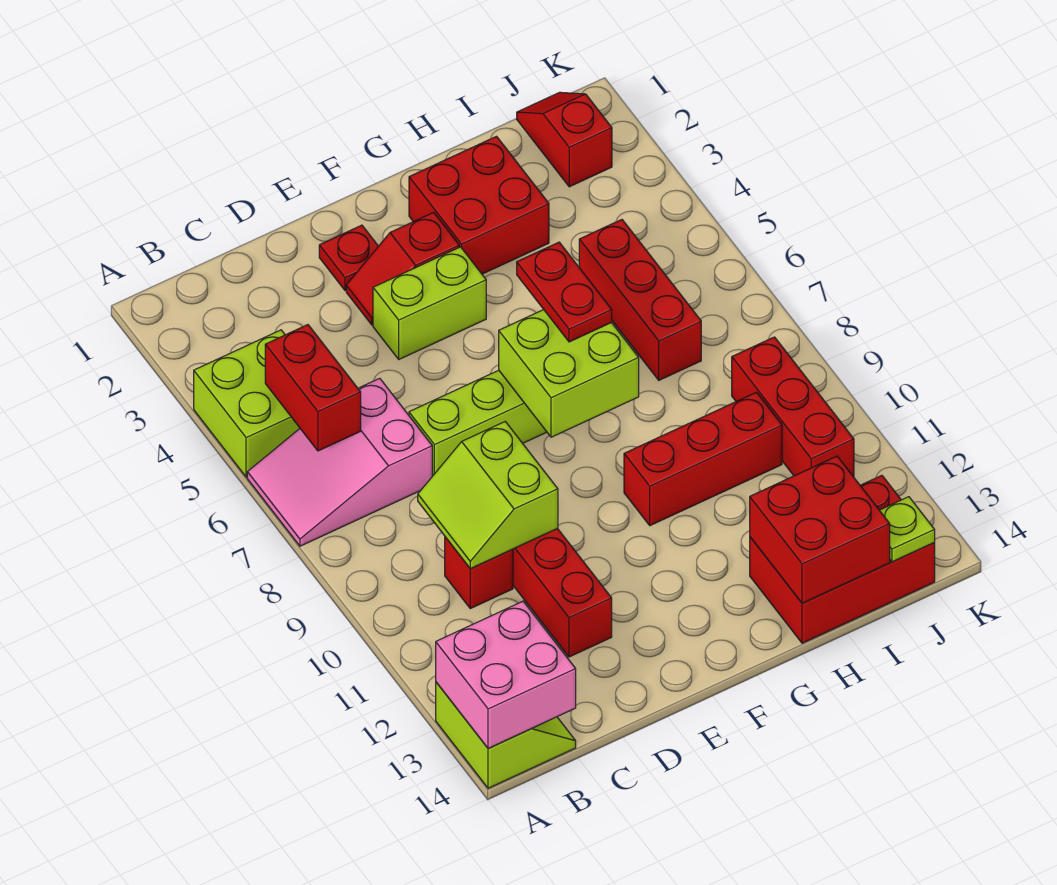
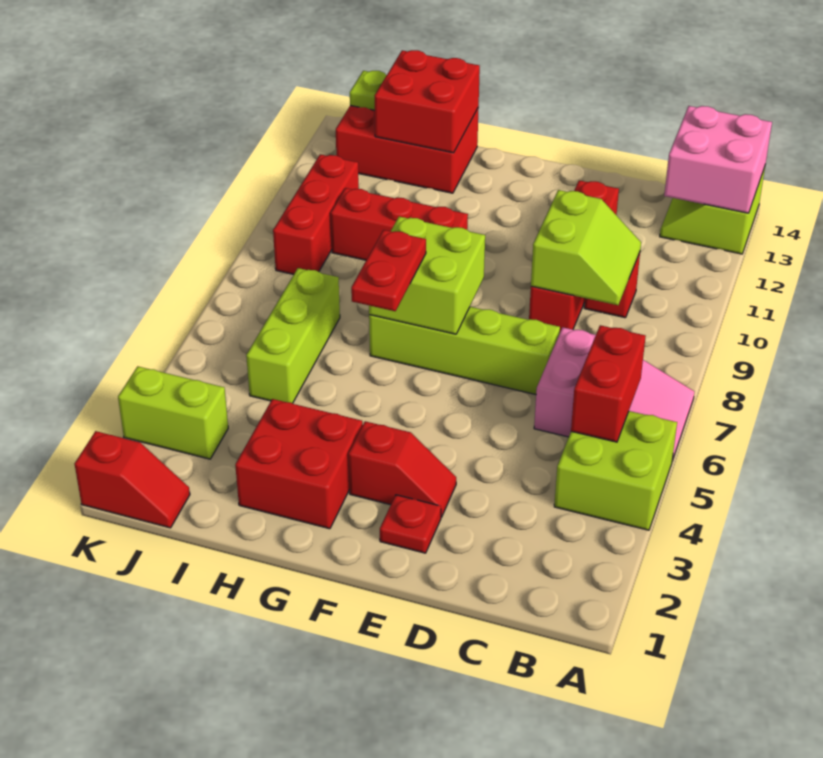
lime 1x2 brick [373,247,486,359] -> lime 1x2 brick moved to [118,366,228,459]
red 1x3 brick [579,220,701,380] -> lime 1x3 brick [246,268,340,403]
red 1x2 slope [517,92,612,187] -> red 1x2 slope turned to [75,431,190,528]

